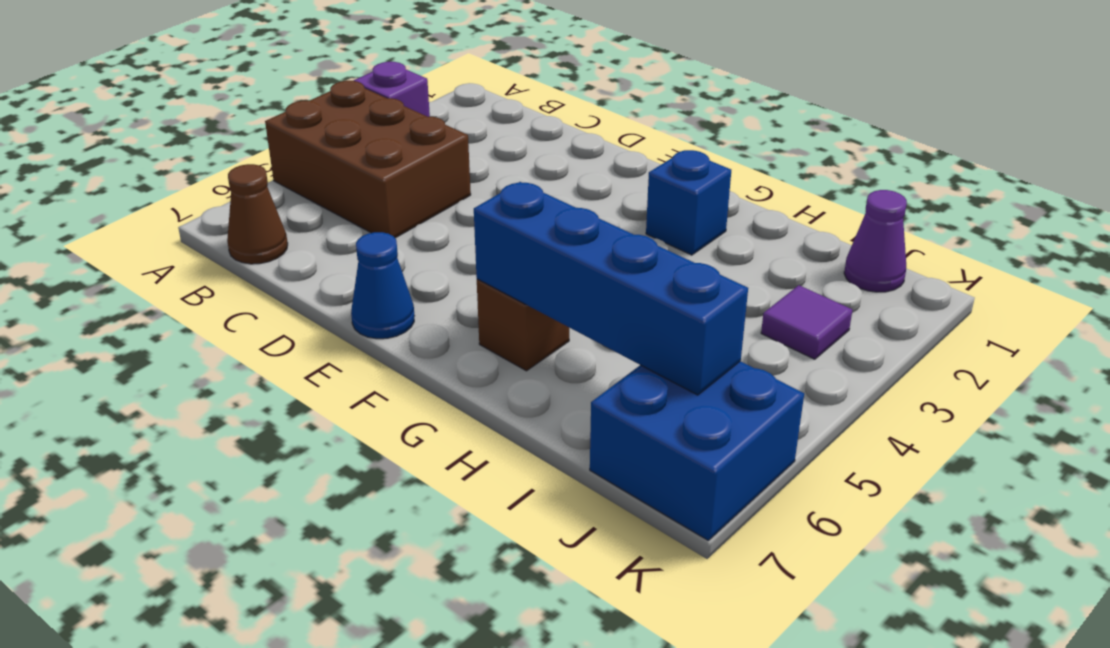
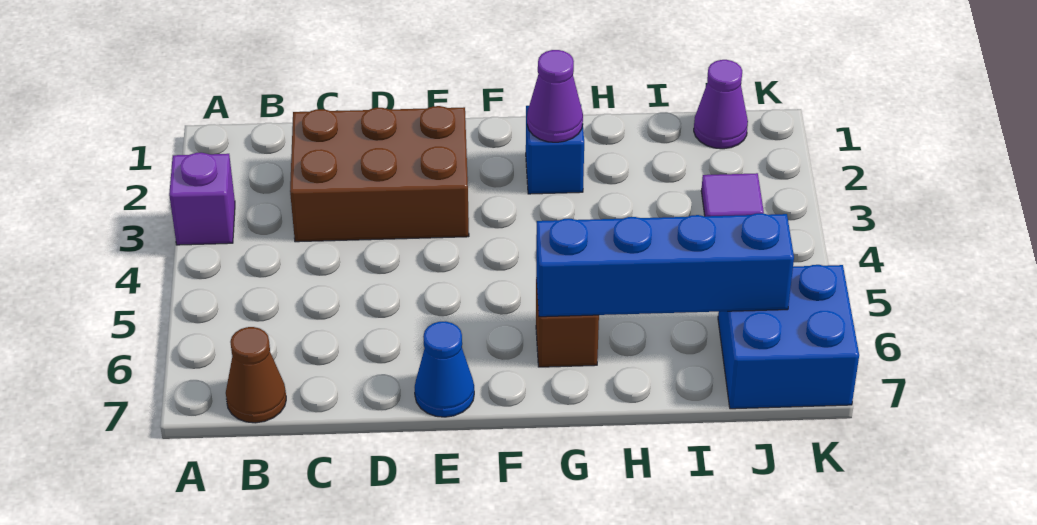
brown 2x3 brick [265,81,471,238] -> brown 2x3 brick moved to [290,106,469,242]
none -> purple 1x1 cone [527,50,583,142]

